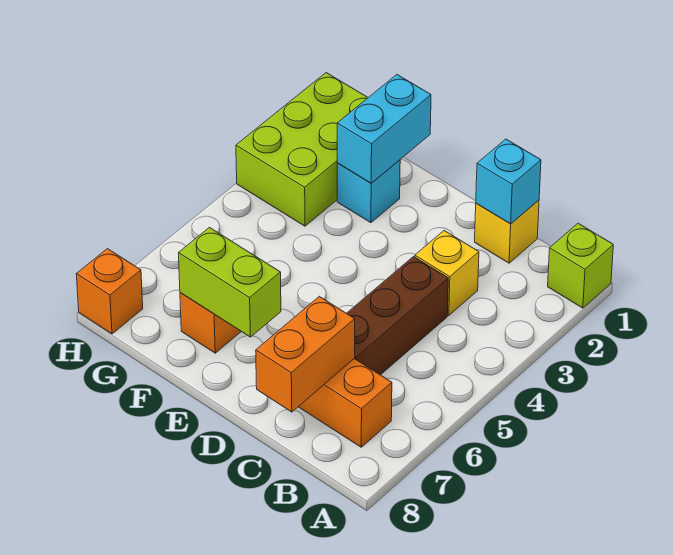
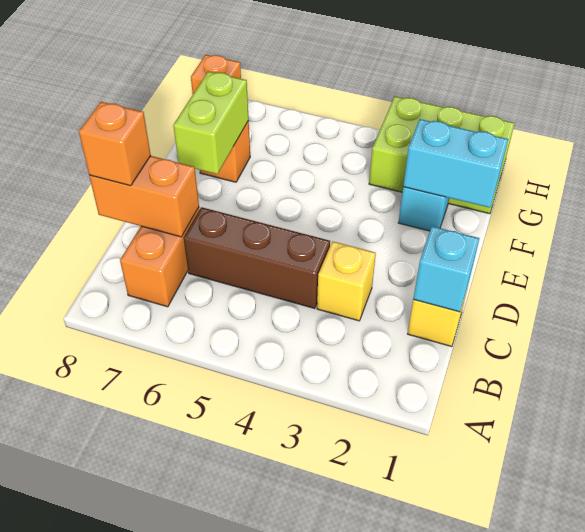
lime 1x1 brick [548,223,613,308] -> none
none -> orange 1x1 brick [79,102,151,186]

